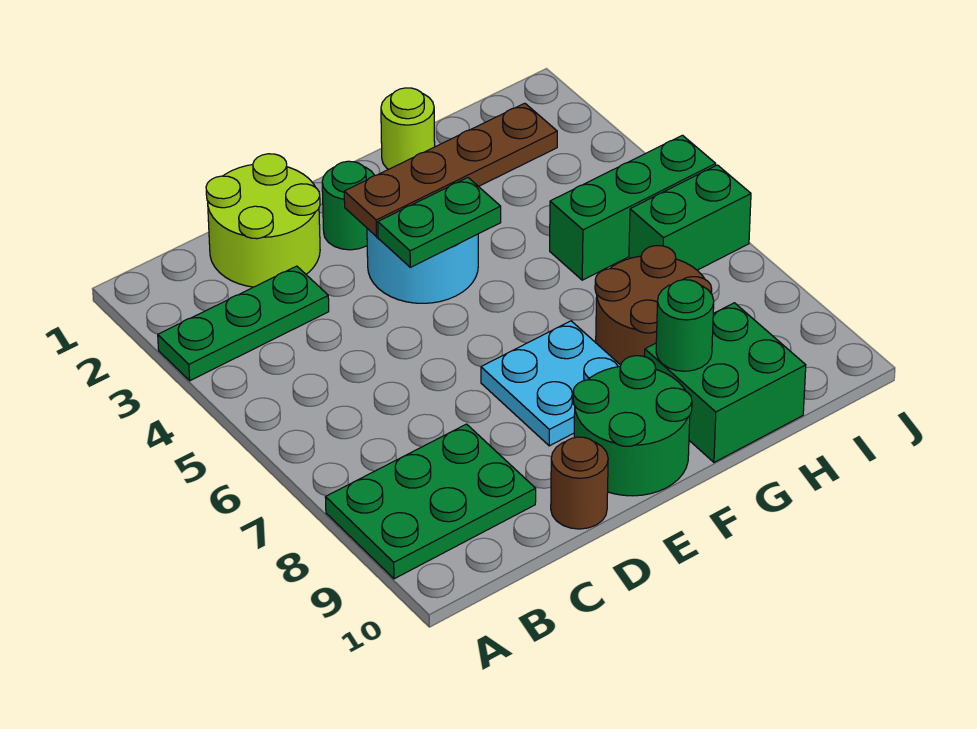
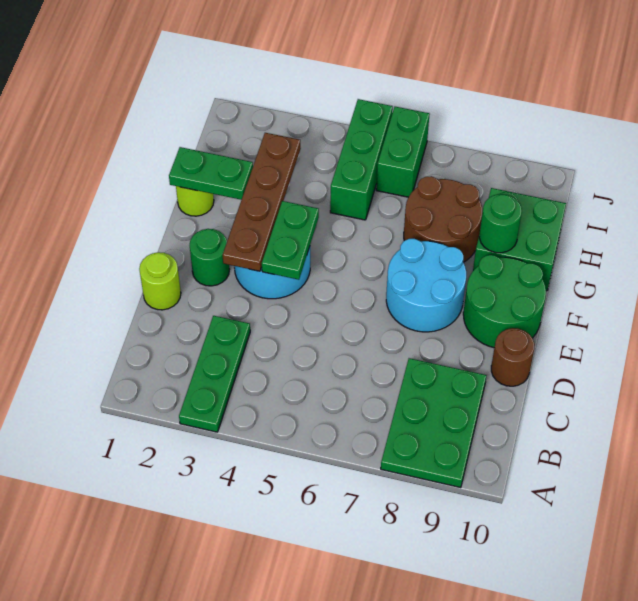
lime 2x2 round brick [206,154,320,287] -> lime 1x1 round brick [139,252,181,310]
cyan 2x2 plate [481,321,621,446] -> cyan 2x2 round brick [386,239,466,332]
none -> green 1x2 plate [169,147,253,200]

